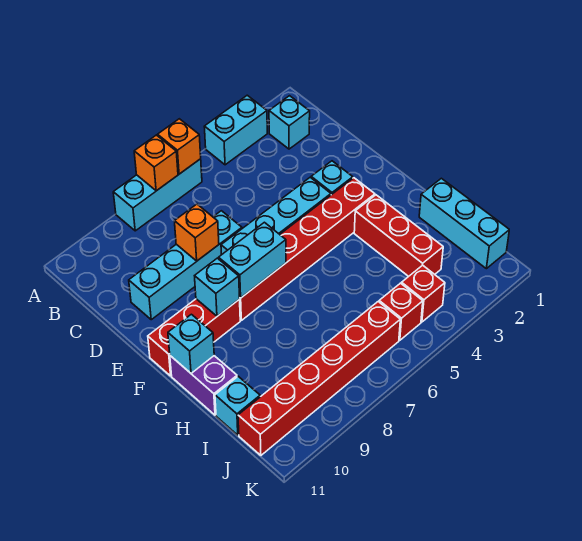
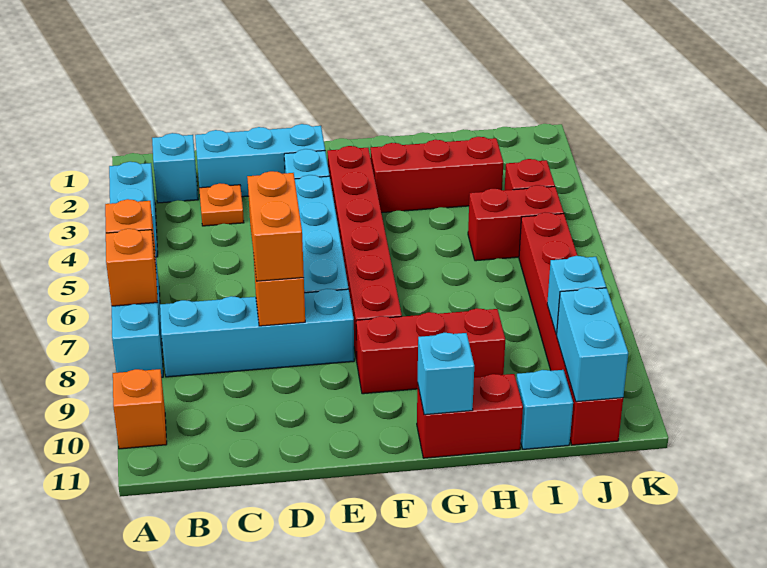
none -> orange 1x1 brick [113,369,167,449]
none -> orange 1x1 plate [199,183,244,226]
cyan 1x4 brick [129,211,242,320] -> cyan 1x4 brick turned to [160,289,354,377]
none -> orange 1x2 brick [247,171,304,281]
cyan 1x2 brick [219,222,286,298] -> cyan 1x2 brick moved to [557,287,628,402]
red 1x3 brick [148,299,240,376] -> red 1x3 brick turned to [356,308,505,394]
cyan 1x1 brick [195,258,240,316] -> cyan 1x1 brick moved to [547,256,606,334]
purple 1x2 brick [170,356,237,415] -> red 1x2 brick [417,374,523,458]
cyan 1x3 brick [419,178,509,269] -> cyan 1x3 brick moved to [195,124,325,197]
red 1x1 brick [379,283,423,340] -> red 1x2 brick [468,185,564,261]

